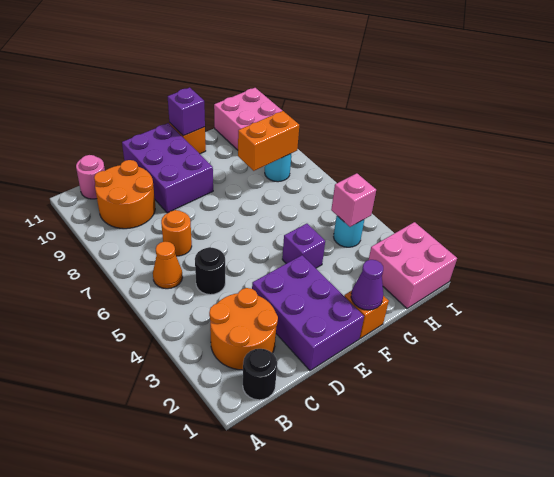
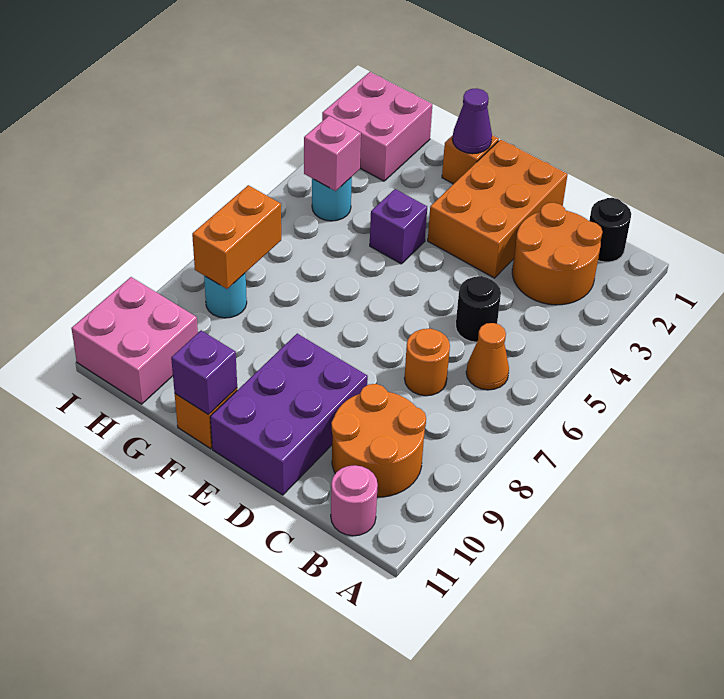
purple 2x3 brick [252,255,364,371] -> orange 2x3 brick [428,139,568,278]
orange 1x2 brick [238,111,299,171] -> orange 1x2 brick turned to [192,185,281,289]

